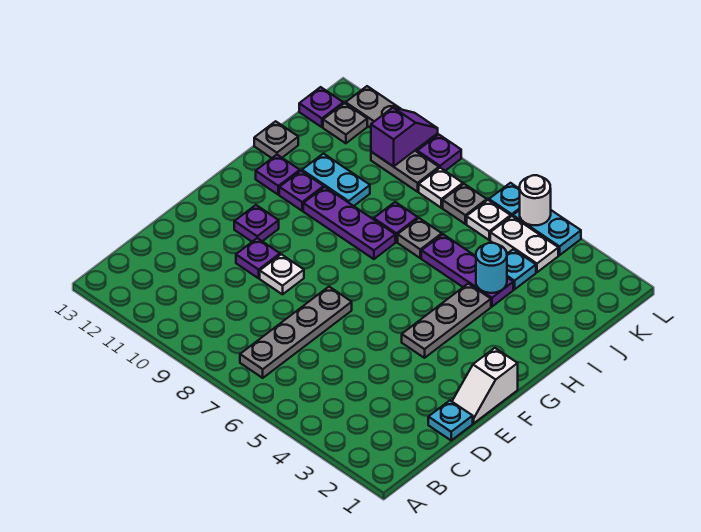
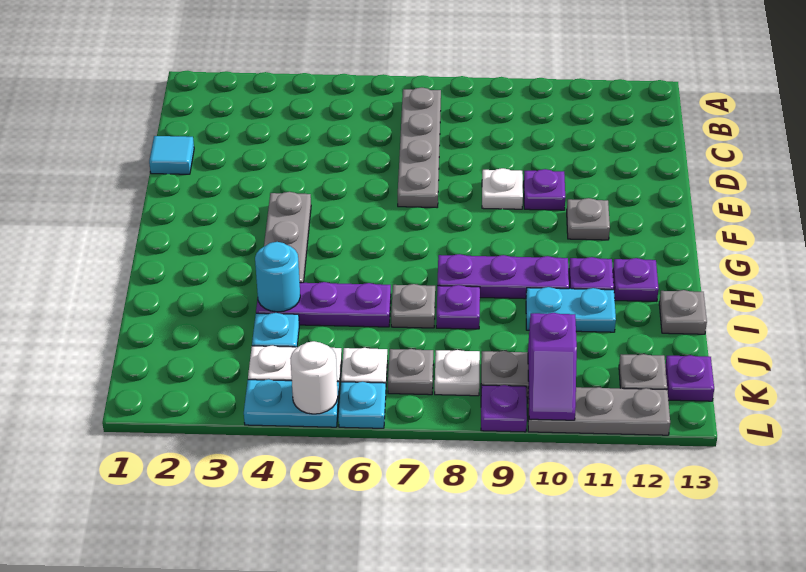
cyan 1x1 plate [428,401,473,440] -> cyan 1x1 tile [149,136,194,174]
white 1x2 slope [452,348,518,423] -> none
purple 1x1 plate [234,205,279,242] -> grey 1x1 plate [567,198,610,240]

